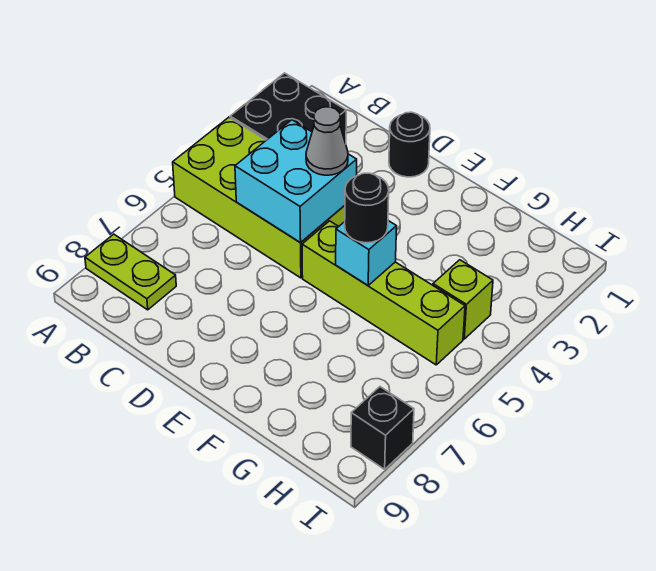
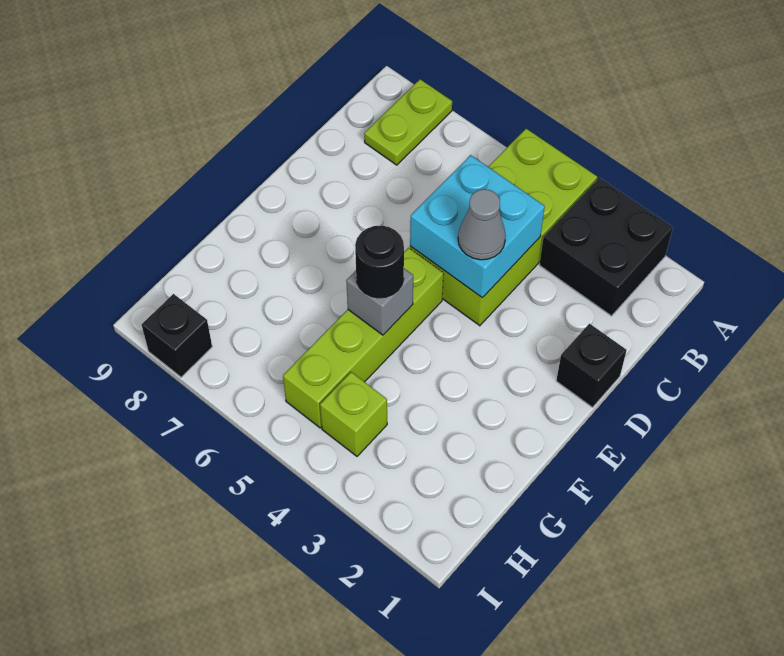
black 1x1 round brick [389,112,430,177] -> black 1x1 brick [556,324,627,407]
cyan 1x1 brick [336,221,397,285] -> grey 1x1 brick [346,269,413,335]

